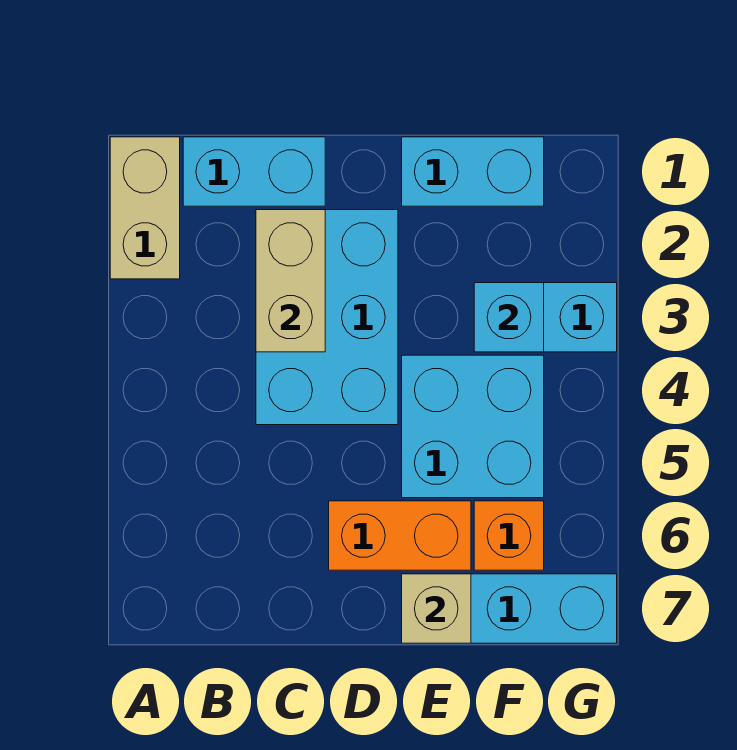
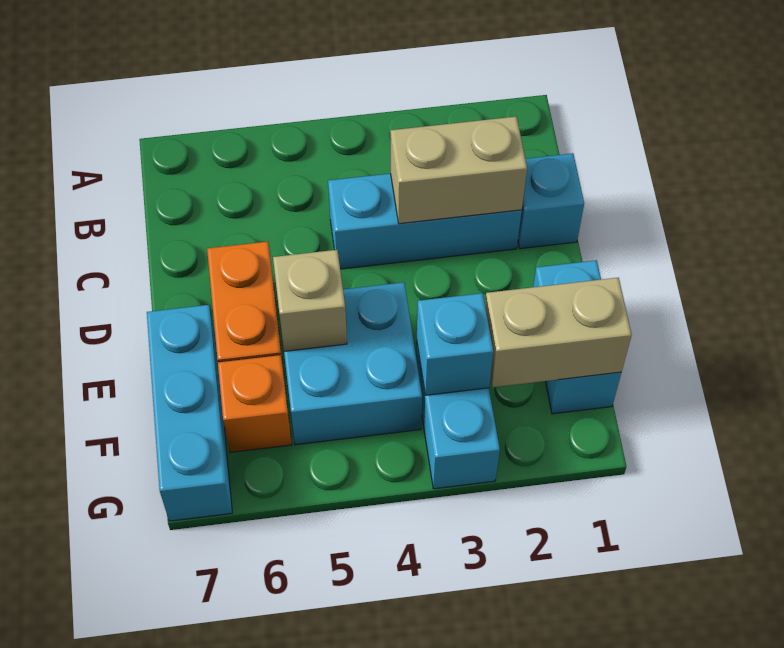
tan 1x2 brick [110,137,180,279] -> tan 1x2 brick moved to [485,278,632,387]
cyan 1x2 brick [183,137,325,206] -> cyan 1x1 brick [518,153,584,249]
cyan 2x3 brick [256,210,398,425] -> cyan 1x3 brick [328,173,522,269]
tan 1x1 brick [402,574,471,643] -> tan 1x1 brick moved to [273,250,347,351]

